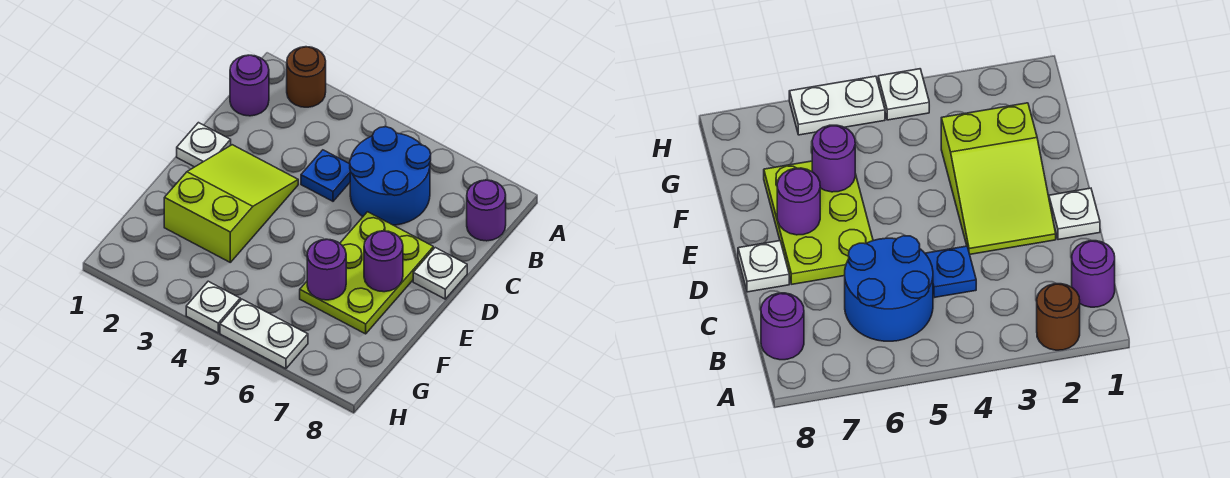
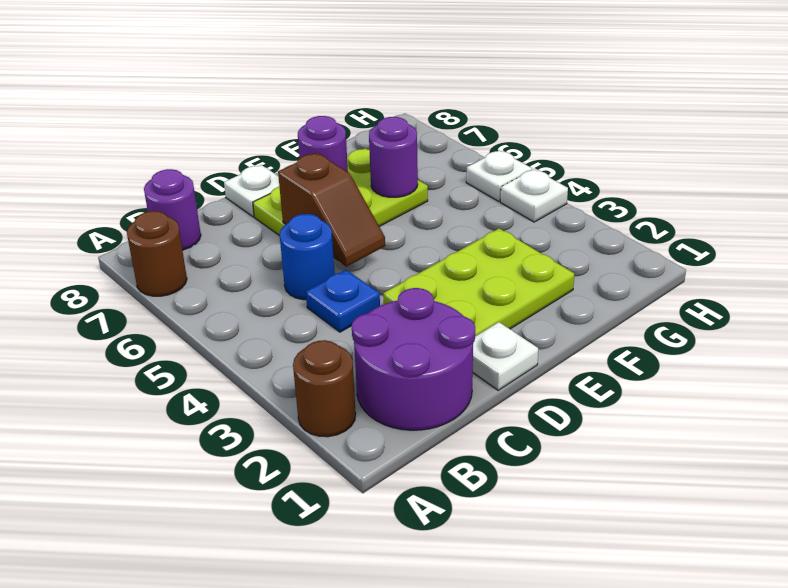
none -> brown 1x1 round brick [127,211,187,296]
purple 1x1 round brick [230,55,269,116] -> purple 2x2 round brick [352,288,475,430]
blue 2x2 round brick [350,127,431,225] -> blue 1x1 round brick [280,214,335,300]
lime 2x3 slope [164,145,298,262] -> lime 2x3 plate [383,229,574,336]
none -> brown 1x2 slope [278,153,385,267]
white 1x2 plate [220,299,308,369] -> white 1x1 plate [466,150,532,201]

